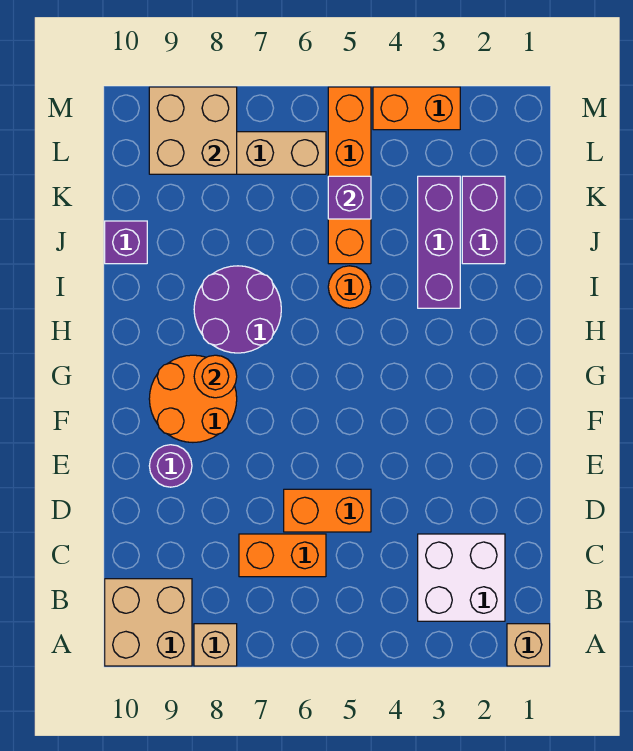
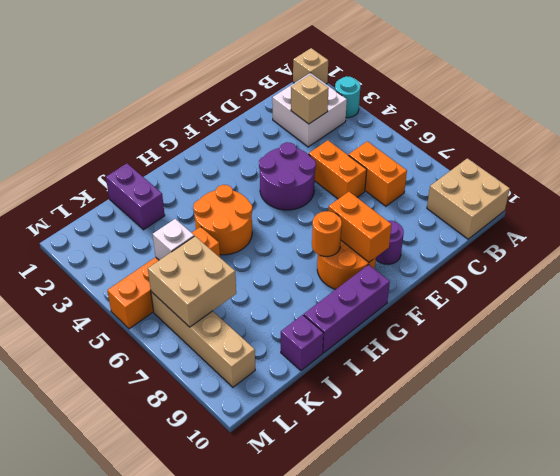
none -> cyan 1x1 round brick [335,76,360,118]
tan 1x1 brick [194,624,237,666] -> tan 1x1 brick moved to [291,75,329,124]
purple 2x2 round brick [194,266,281,353] -> purple 2x2 round brick moved to [259,142,316,210]
purple 1x3 brick [418,176,460,308] -> purple 1x3 brick moved to [304,265,390,353]
orange 1x1 round brick [328,266,371,308] -> orange 2x2 round brick [193,185,252,255]
purple 1x2 brick [462,176,505,264] -> purple 1x2 brick turned to [106,164,165,230]
purple 1x1 brick [328,176,371,219] -> white 1x1 brick [153,219,194,260]
tan 2x2 brick [149,87,237,174] -> tan 2x2 brick moved to [148,236,236,327]
orange 1x2 brick [373,87,460,130] -> orange 1x2 brick moved to [328,192,392,262]

